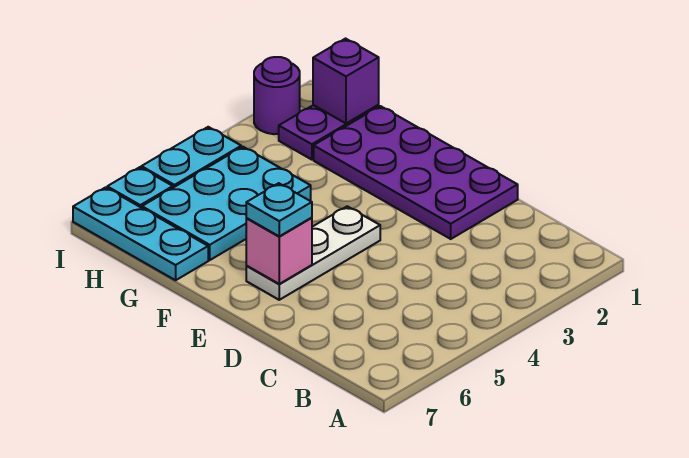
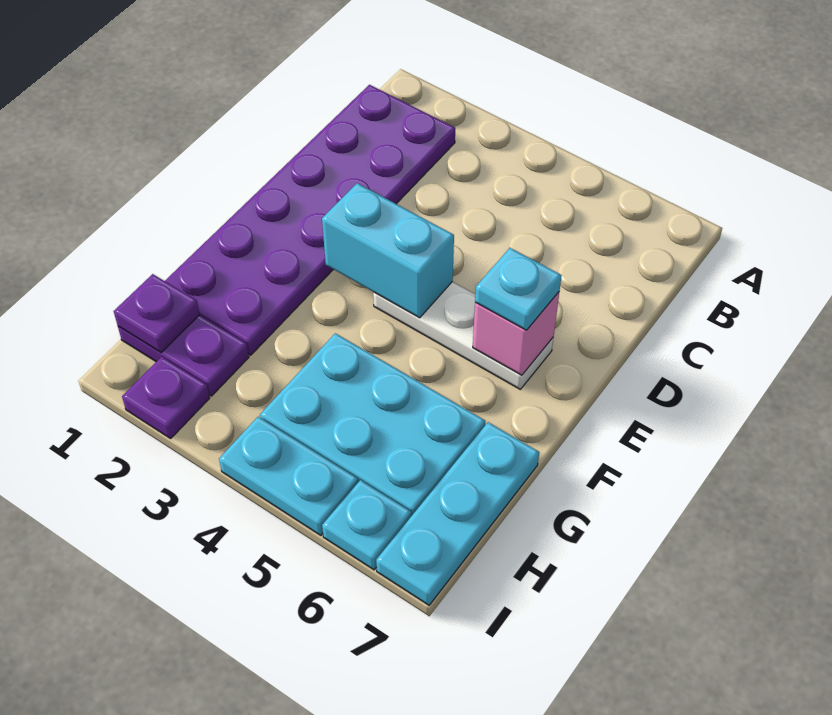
purple 2x4 plate [314,106,518,239] -> purple 2x6 plate [165,85,455,355]
none -> cyan 1x2 brick [322,183,454,318]
purple 1x1 brick [313,39,379,123] -> purple 1x1 plate [114,274,200,352]
purple 1x1 round brick [254,57,300,134] -> purple 1x1 plate [122,357,210,438]

